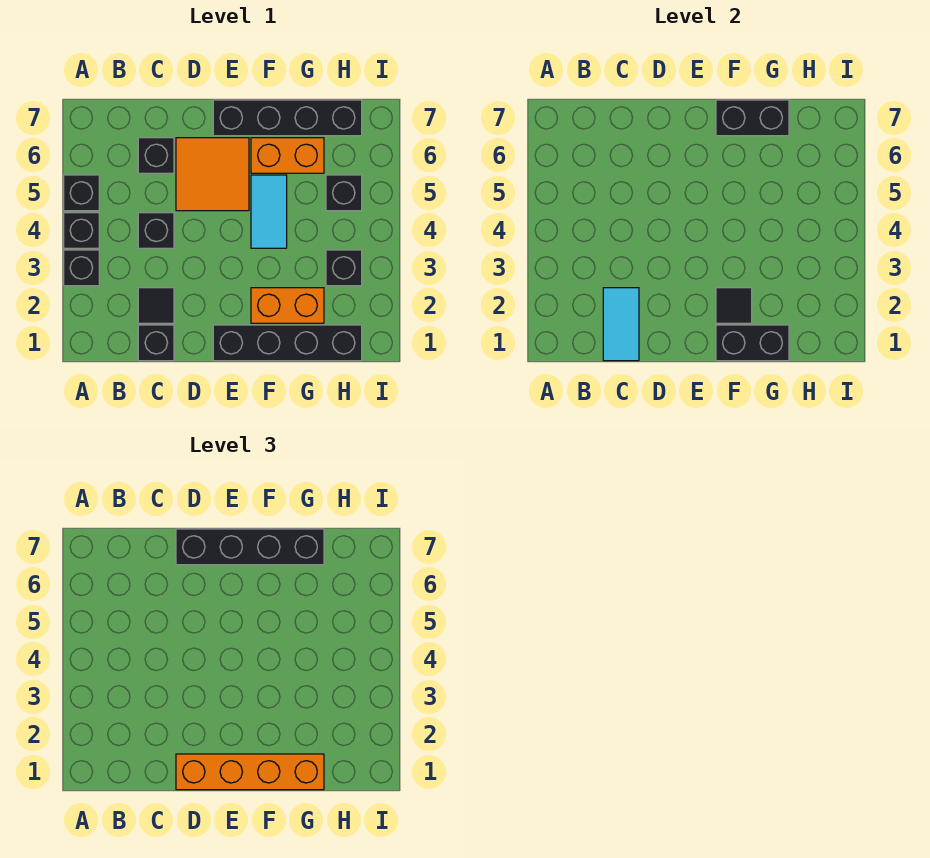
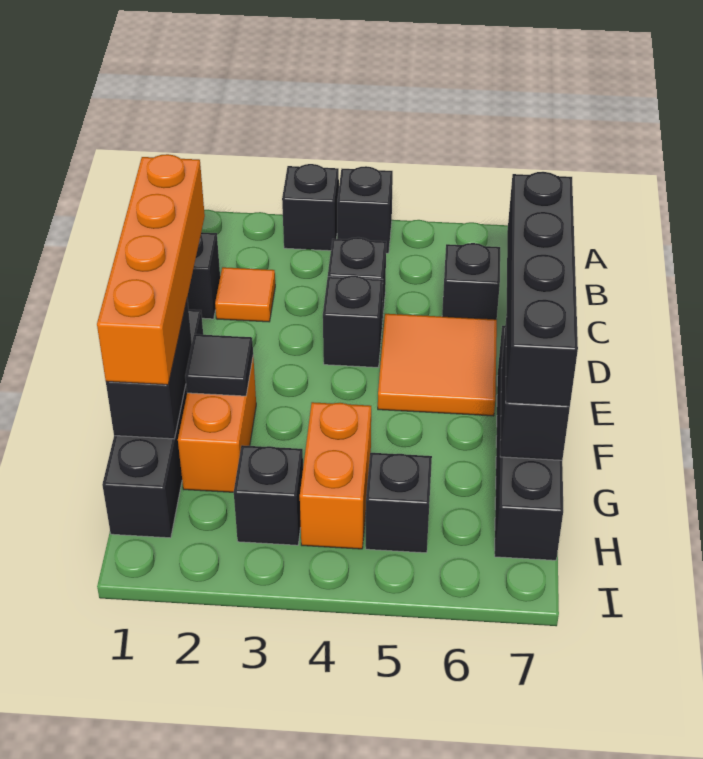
black 1x1 brick [64,175,99,211] -> black 1x1 brick moved to [323,276,383,367]
cyan 1x2 tile [603,288,639,361] -> none
black 1x1 tile [138,288,174,323] -> orange 1x1 tile [215,267,275,322]
cyan 1x2 tile [251,175,287,248] -> none
orange 1x2 brick [251,138,324,173] -> orange 1x2 brick moved to [300,402,371,549]

